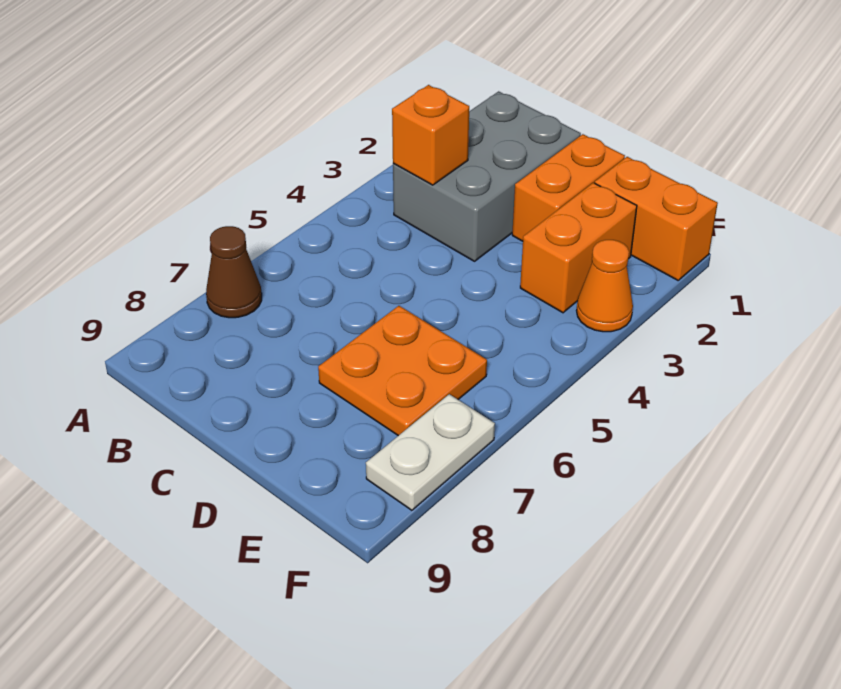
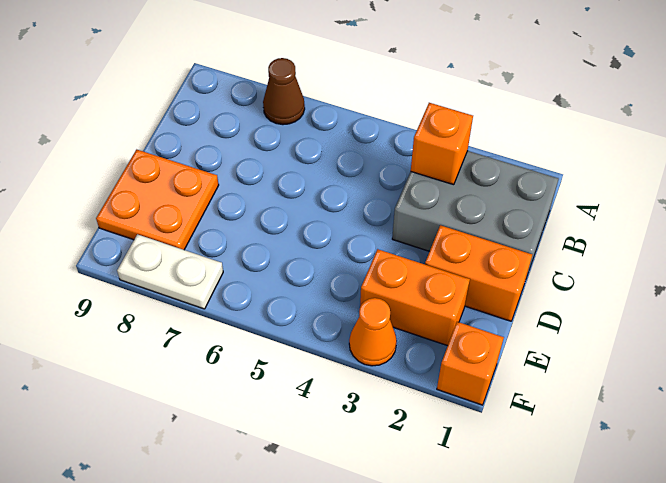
orange 2x2 plate [318,306,487,436] -> orange 2x2 plate moved to [96,150,219,250]
orange 1x2 brick [595,157,718,280] -> orange 1x1 brick [437,322,504,405]

